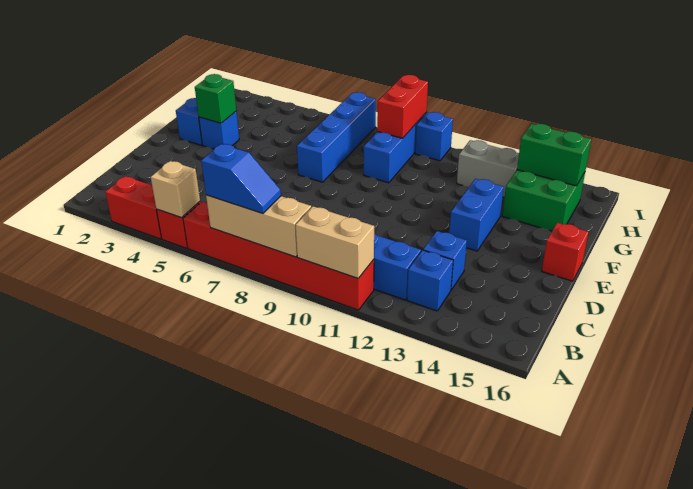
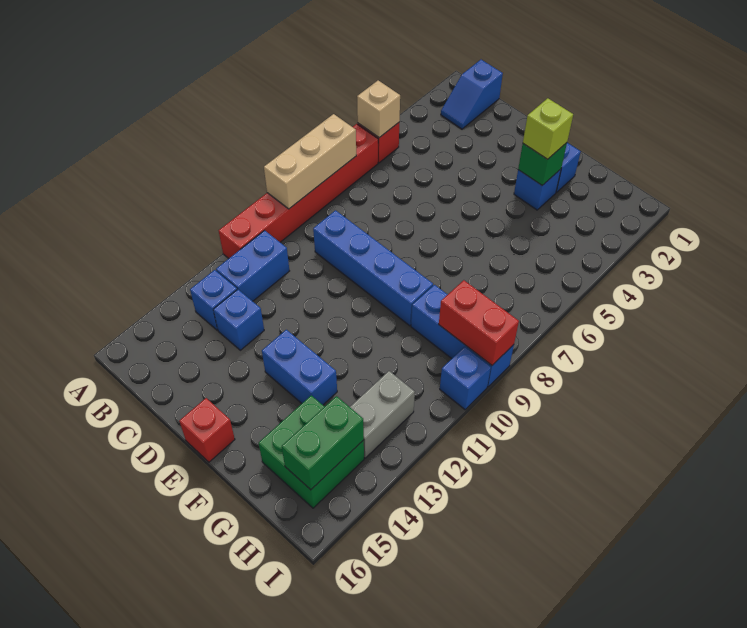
red 1x2 brick [105,176,162,239] -> none
blue 1x2 slope [201,144,281,213] -> blue 1x2 slope moved to [441,60,503,129]
tan 1x2 brick [296,206,374,278] -> none
none -> lime 1x1 brick [523,98,573,159]
blue 1x4 brick [297,92,376,182] -> blue 1x4 brick moved to [313,210,433,326]

